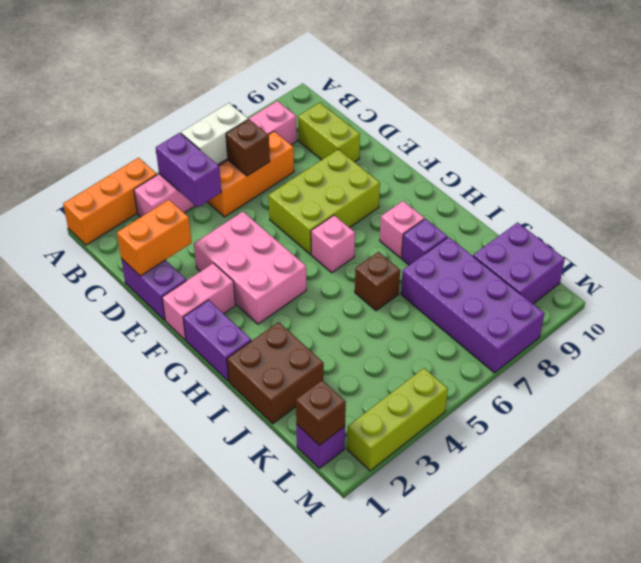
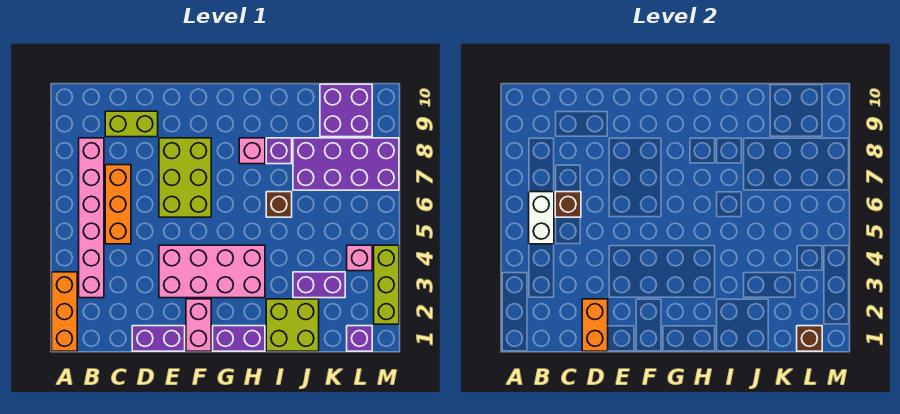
purple 1x2 brick [156,133,221,207] -> purple 1x2 brick moved to [293,272,345,298]
pink 2x3 brick [194,212,306,324] -> pink 2x4 brick [159,245,265,298]
pink 1x1 brick [311,215,355,273] -> pink 1x1 brick moved to [347,245,372,271]
brown 2x2 brick [227,322,324,424] -> lime 2x2 brick [266,299,319,351]

